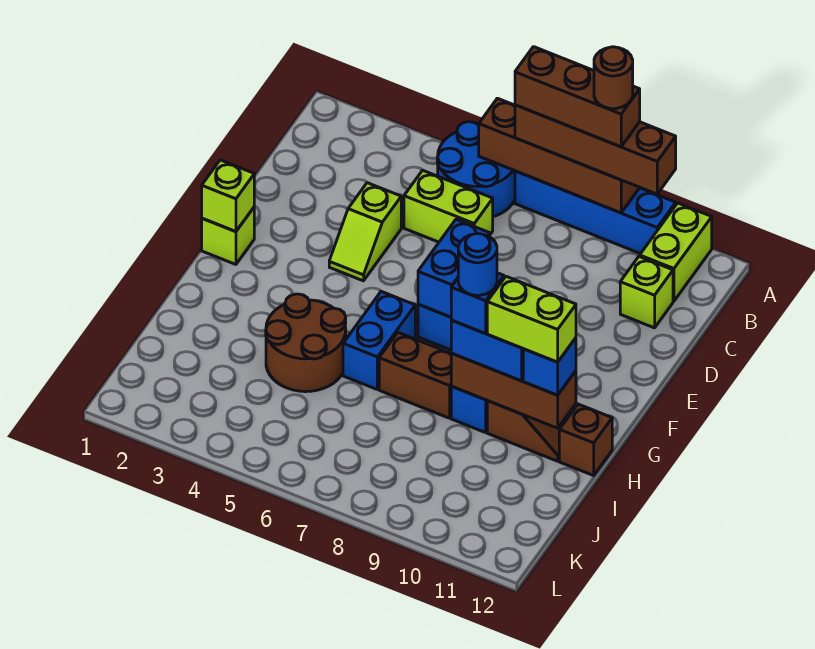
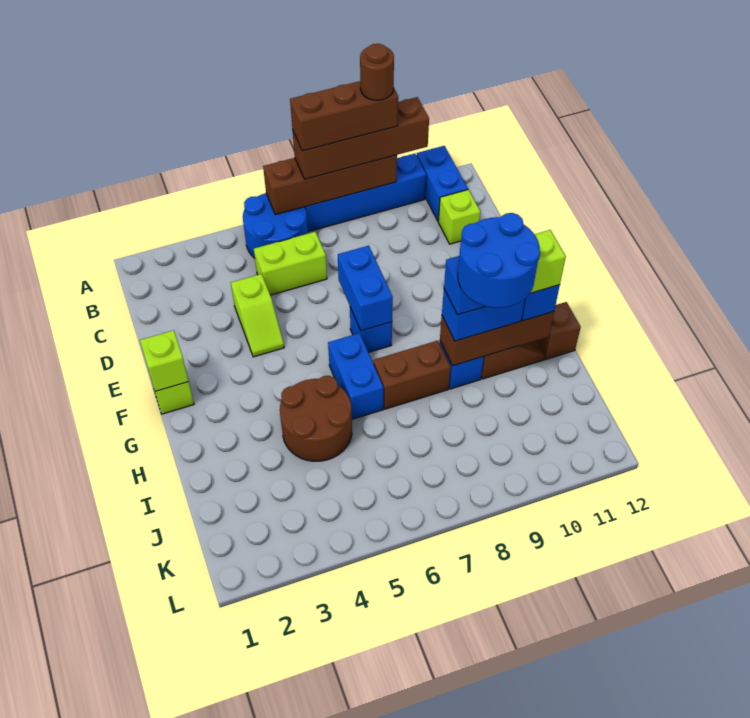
lime 1x2 brick [640,203,712,301] -> blue 1x2 brick [417,146,468,221]
blue 1x1 round brick [458,233,497,295] -> blue 2x2 round brick [458,213,540,308]

